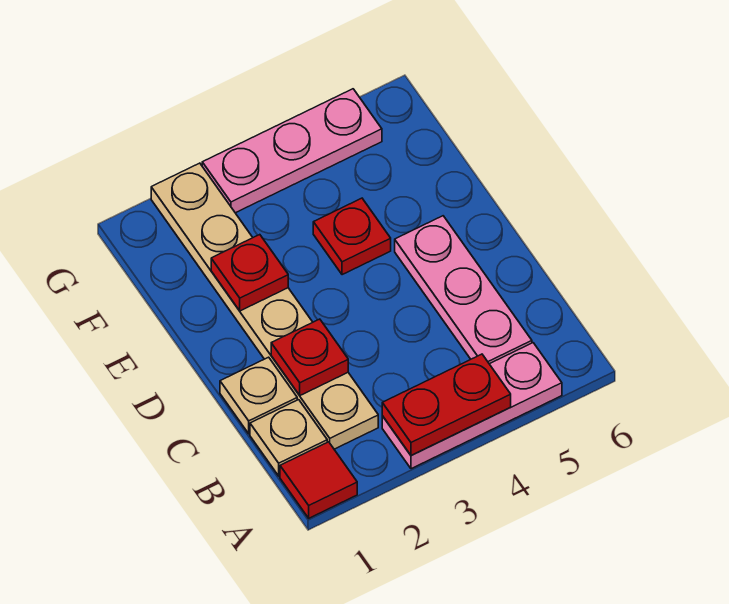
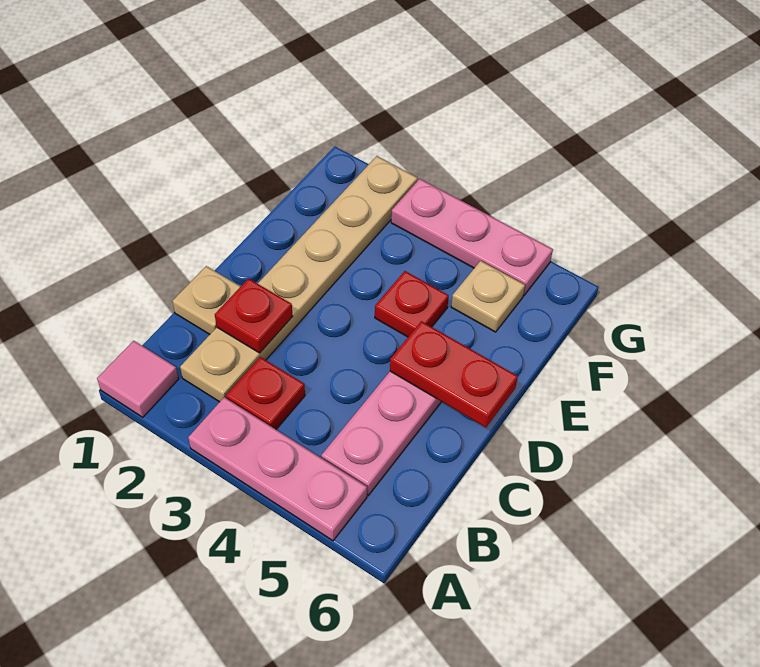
red 1x1 tile [280,442,357,518] -> pink 1x1 tile [97,341,178,417]
red 1x2 plate [382,354,511,456] -> red 1x2 plate moved to [390,321,518,427]
tan 1x1 plate [250,400,327,476] -> tan 1x1 plate moved to [451,261,525,332]
red 1x1 plate [211,235,288,311] -> red 1x1 plate moved to [226,357,305,429]

